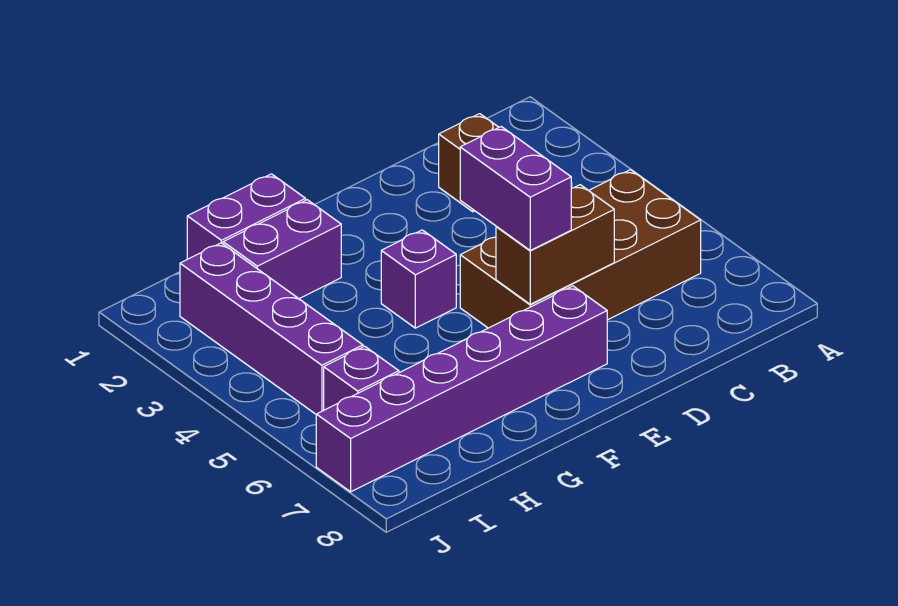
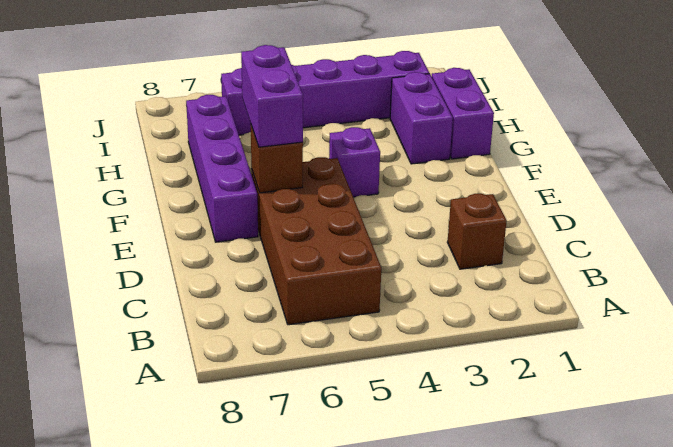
brown 1x2 brick [496,185,614,304] -> brown 1x1 brick [251,126,303,193]
purple 1x2 brick [460,127,571,250] -> purple 1x2 brick turned to [241,45,303,147]
purple 1x6 brick [316,286,607,492] -> purple 1x4 brick [186,95,258,242]

